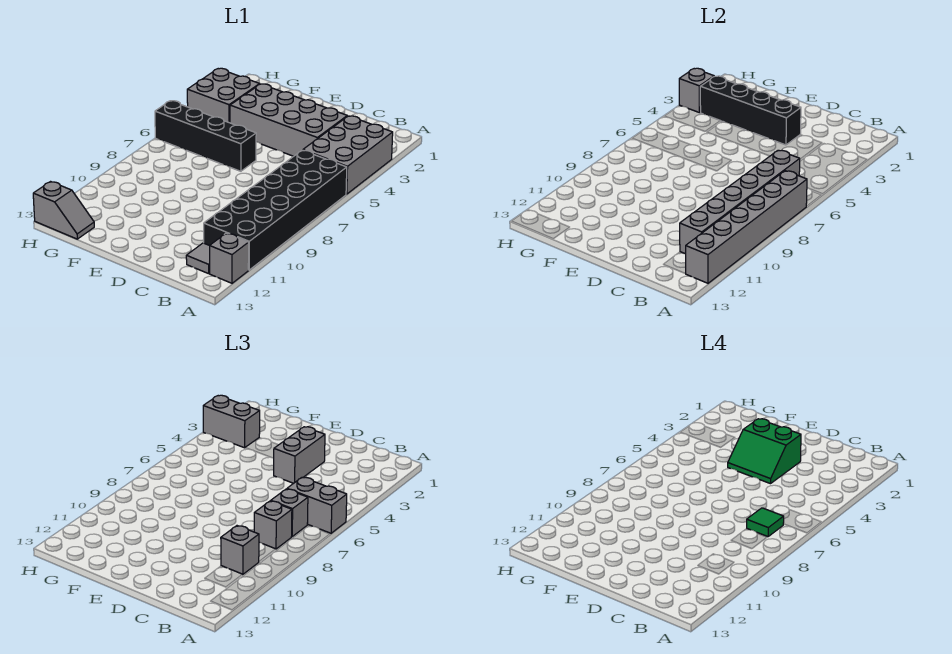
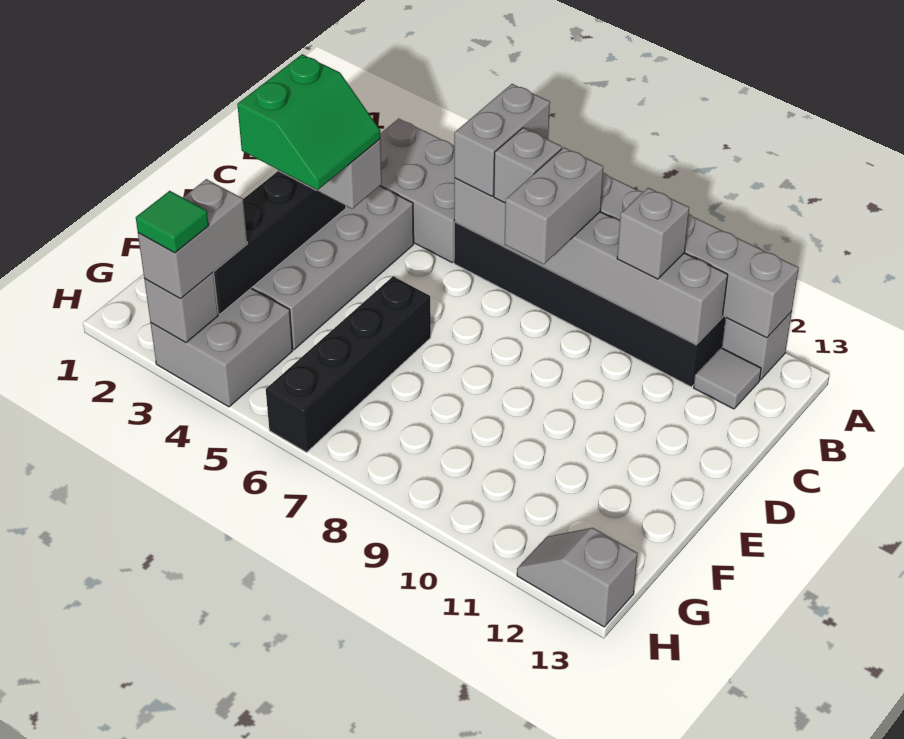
green 1x1 tile [747,508,784,537] -> green 1x1 tile moved to [136,191,209,253]
grey 1x1 brick [254,501,292,549] -> grey 1x2 brick [505,147,603,264]
grey 1x2 slope [33,182,94,239] -> grey 1x2 slope turned to [517,528,638,627]

